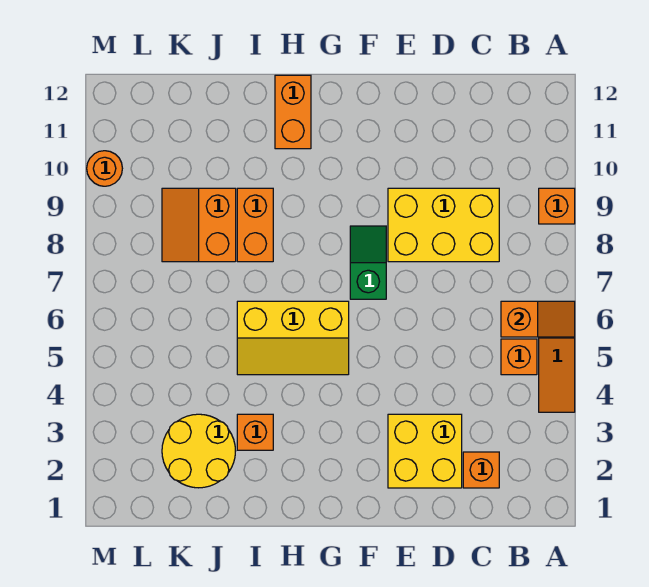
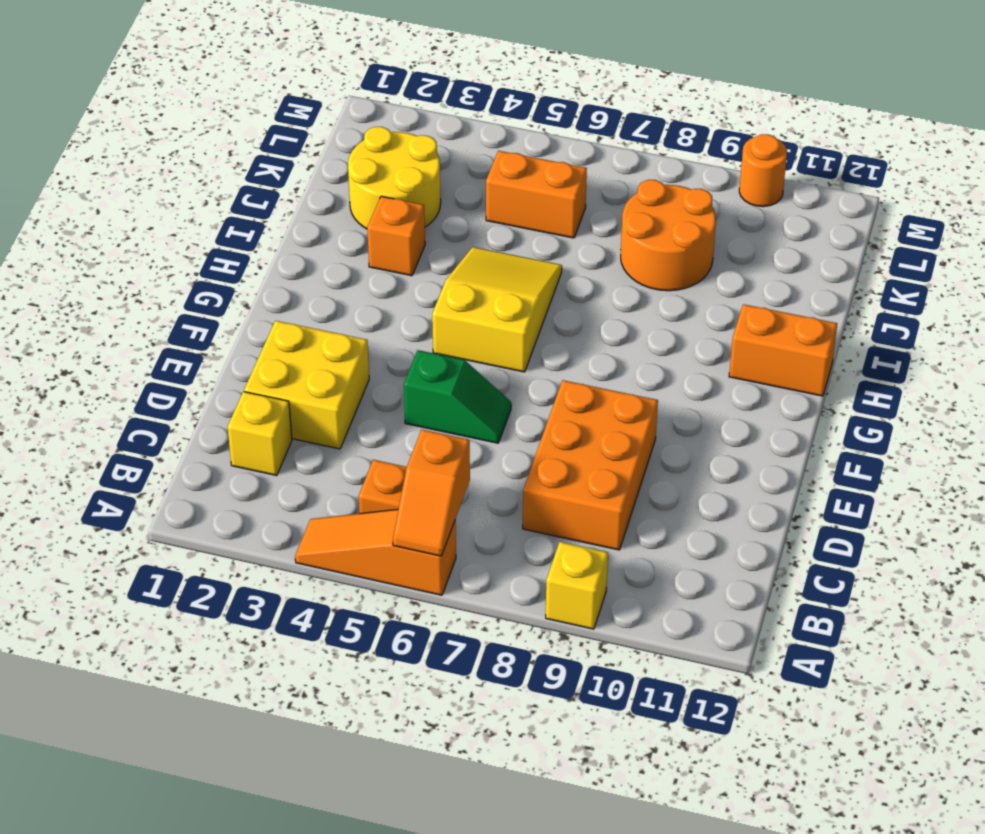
orange 1x1 brick [539,188,575,224] -> yellow 1x1 brick [546,542,608,629]
orange 1x1 brick [463,452,499,488] -> yellow 1x1 brick [228,392,292,476]
yellow 2x3 brick [388,188,499,262] -> orange 2x3 brick [523,380,658,550]
green 1x2 slope [350,226,386,299] -> green 1x2 slope moved to [404,350,511,443]
yellow 2x3 slope [237,301,349,375] -> yellow 2x3 slope turned to [432,247,562,372]
orange 1x2 brick [237,188,273,262] -> orange 1x2 brick moved to [486,151,587,238]
orange 2x2 slope [162,188,236,262] -> orange 2x2 round brick [621,180,716,291]

